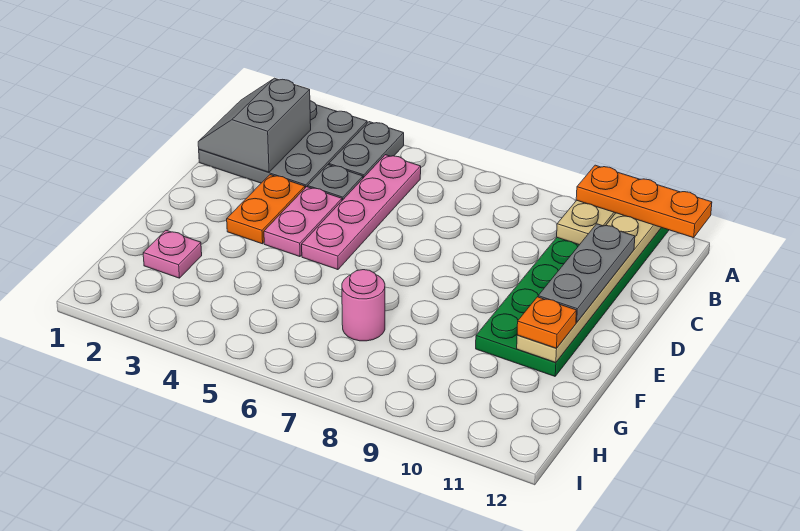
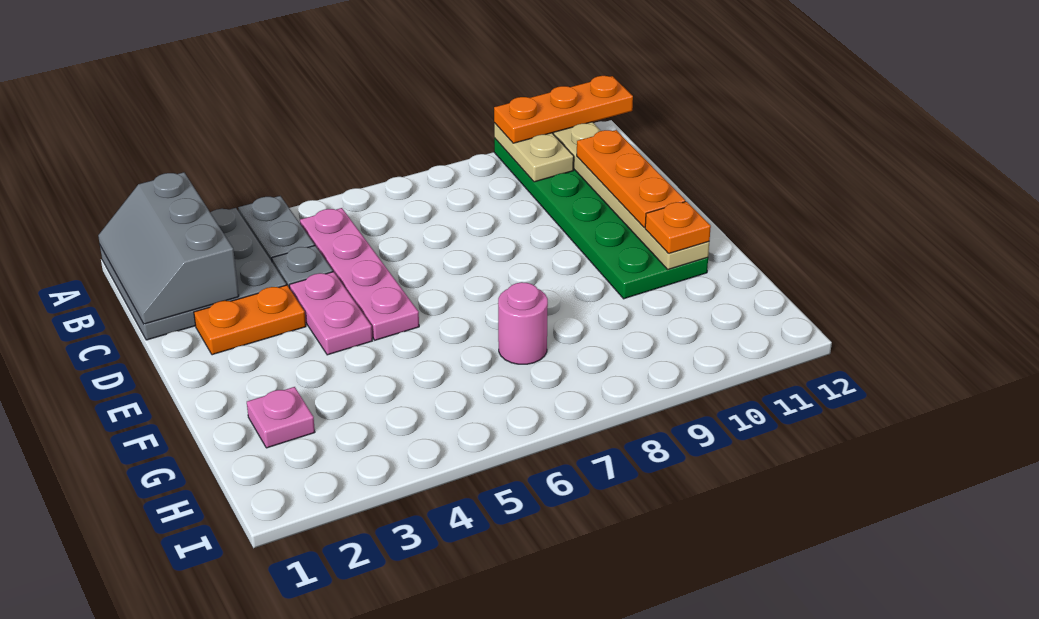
grey 2x2 slope [198,78,311,172] -> grey 2x3 slope [98,172,239,324]
grey 1x3 plate [538,224,635,323] -> orange 1x3 plate [577,130,685,228]
orange 1x2 plate [227,175,305,244] -> orange 1x2 plate turned to [194,285,306,355]

